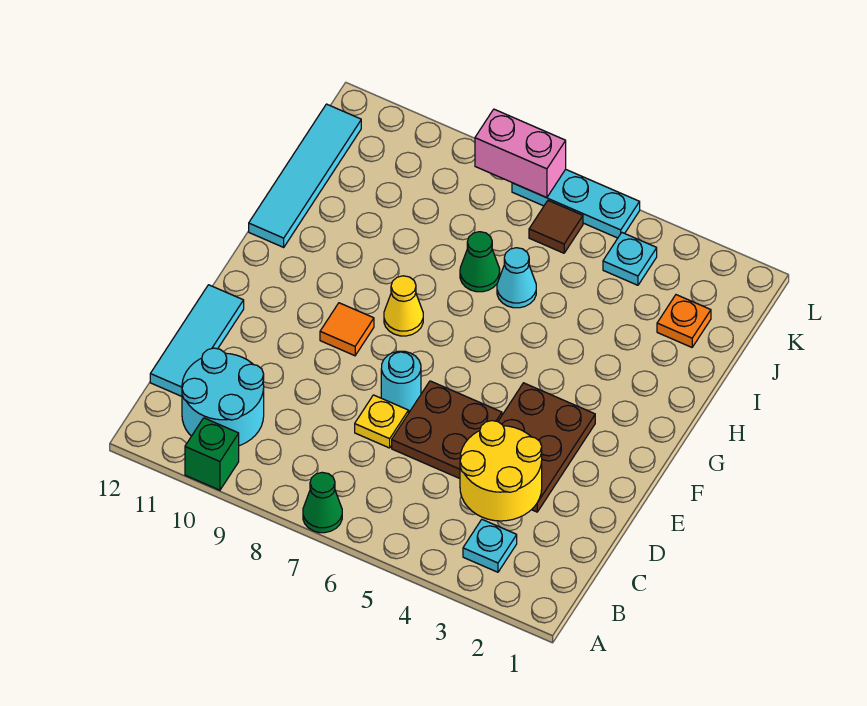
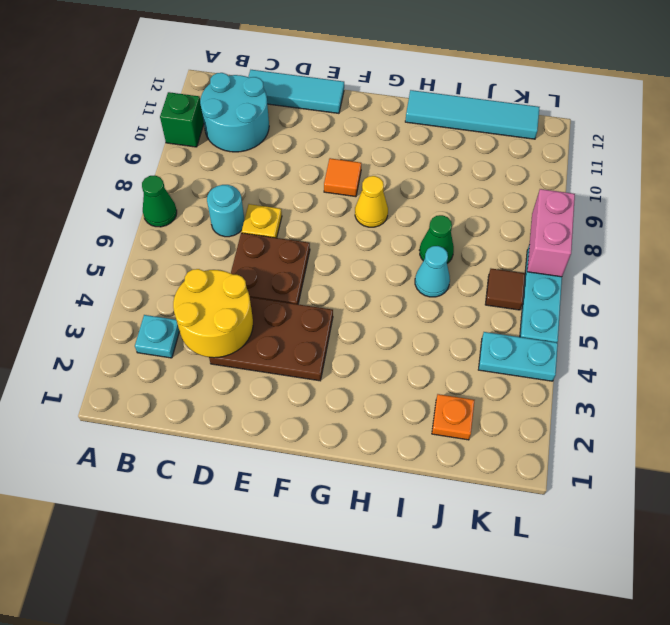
cyan 1x1 round brick [381,351,421,411] -> cyan 1x1 round brick moved to [207,185,244,237]
cyan 1x1 plate [603,233,657,285] -> cyan 1x2 plate [479,332,558,381]

